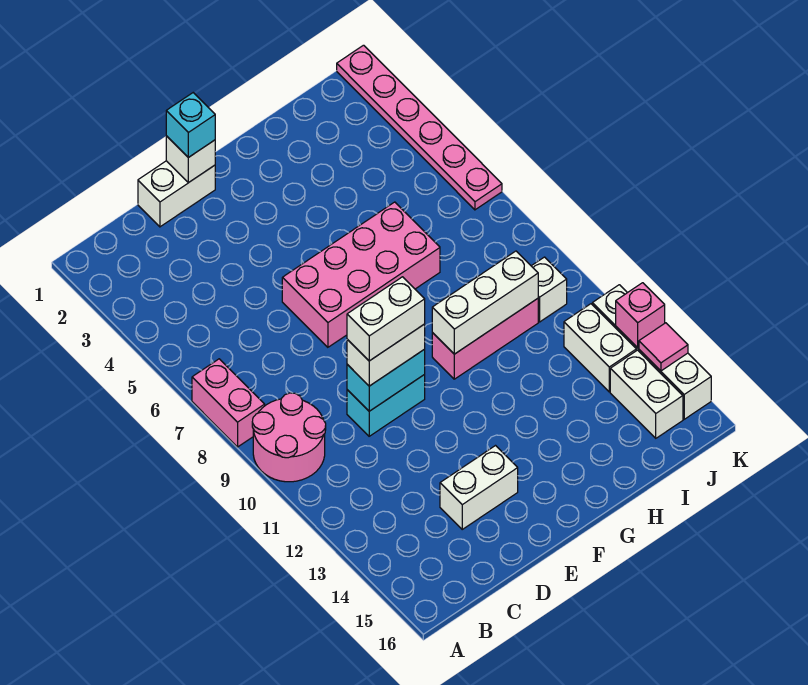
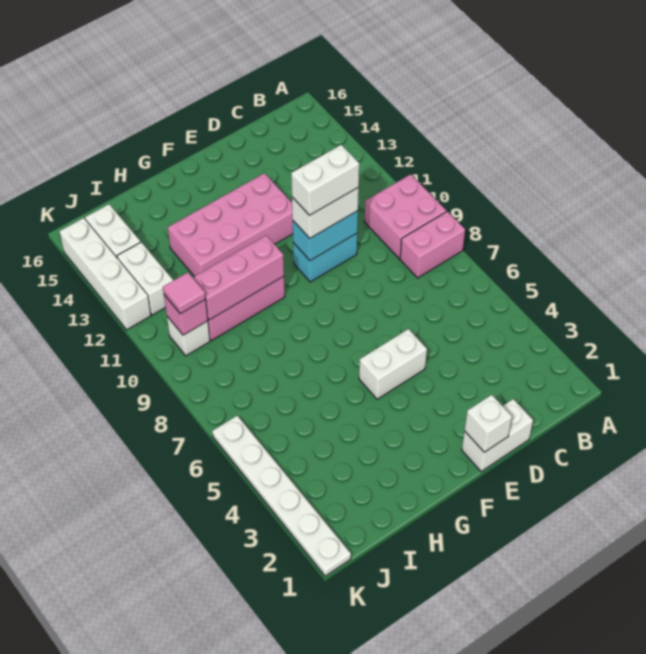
pink 1x2 brick [192,359,265,447] -> pink 1x2 brick turned to [400,211,465,278]
pink 2x2 round brick [252,393,326,482] -> pink 2x2 brick [364,174,446,259]
white 1x2 brick [440,446,518,529] -> white 1x2 brick moved to [359,329,427,399]
cyan 1x1 brick [166,93,215,157] -> none
pink 2x4 brick [282,202,440,347] -> pink 2x4 brick moved to [168,173,293,276]
white 1x3 brick [432,251,538,354] -> pink 1x3 brick [193,236,284,320]
pink 1x6 plate [337,45,502,210] -> white 1x6 plate [212,416,351,576]
pink 1x1 brick [616,283,665,348] -> pink 1x1 brick moved to [164,295,208,335]
pink 1x1 tile [639,323,688,371] -> pink 1x1 tile moved to [163,272,206,314]

